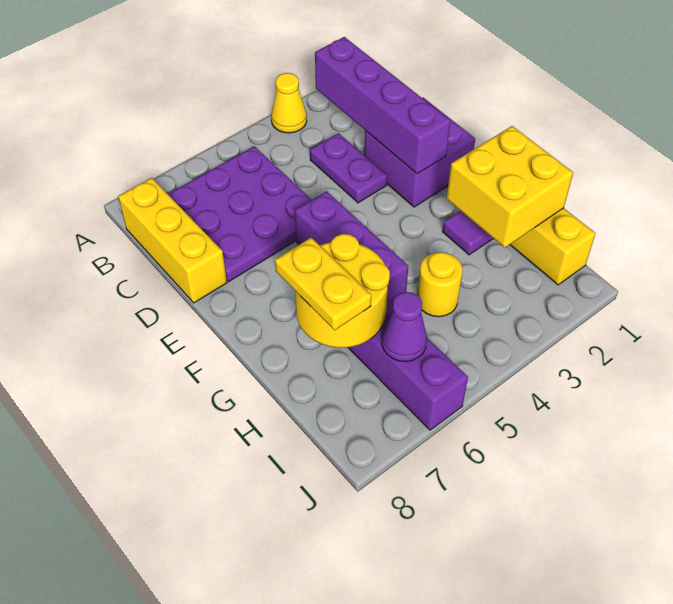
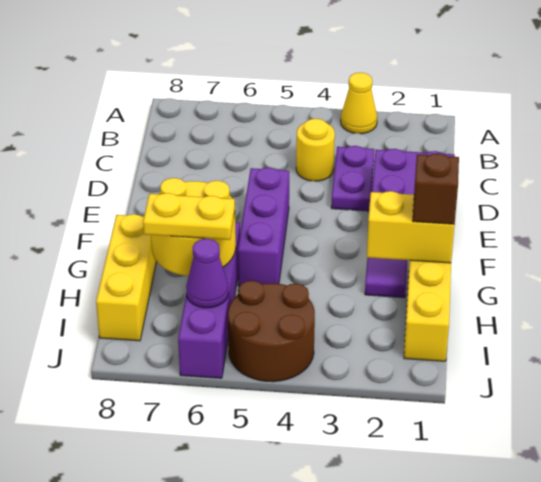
purple 1x4 brick [315,37,450,174] -> none
purple 3x3 plate [168,146,312,281] -> none
yellow 1x3 brick [118,178,227,303] -> yellow 1x3 brick moved to [96,214,157,341]
yellow 2x2 brick [447,126,573,248] -> yellow 1x2 brick [367,191,455,263]
none -> brown 1x1 brick [413,154,459,224]
yellow 1x2 plate [275,238,371,330] -> yellow 1x2 plate turned to [143,193,235,240]
yellow 1x1 round brick [417,252,462,317] -> yellow 1x1 round brick moved to [296,119,335,181]
none -> brown 2x2 round brick [228,281,315,382]

